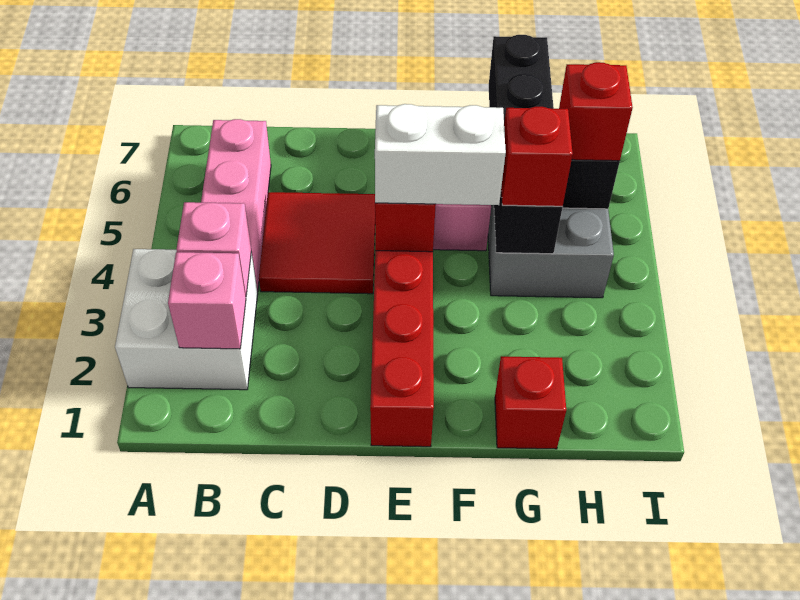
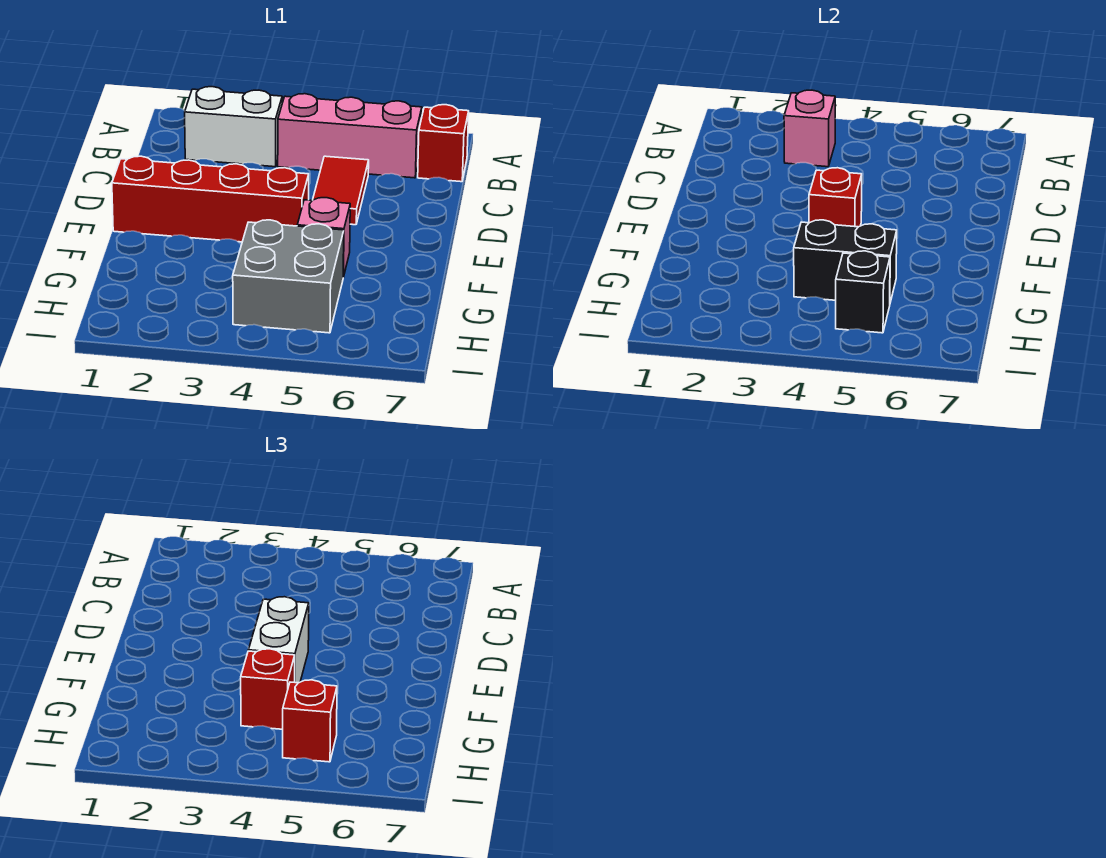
white 2x2 brick [115,249,258,390] -> white 1x2 brick [185,87,282,167]
pink 1x1 brick [168,252,246,349] -> none
red 2x2 tile [259,192,375,294] -> red 1x2 tile [313,156,369,225]
red 1x1 brick [495,356,566,449] -> red 1x1 brick moved to [418,105,469,182]
black 1x4 brick [489,35,562,254] -> black 1x2 brick [794,220,897,302]

